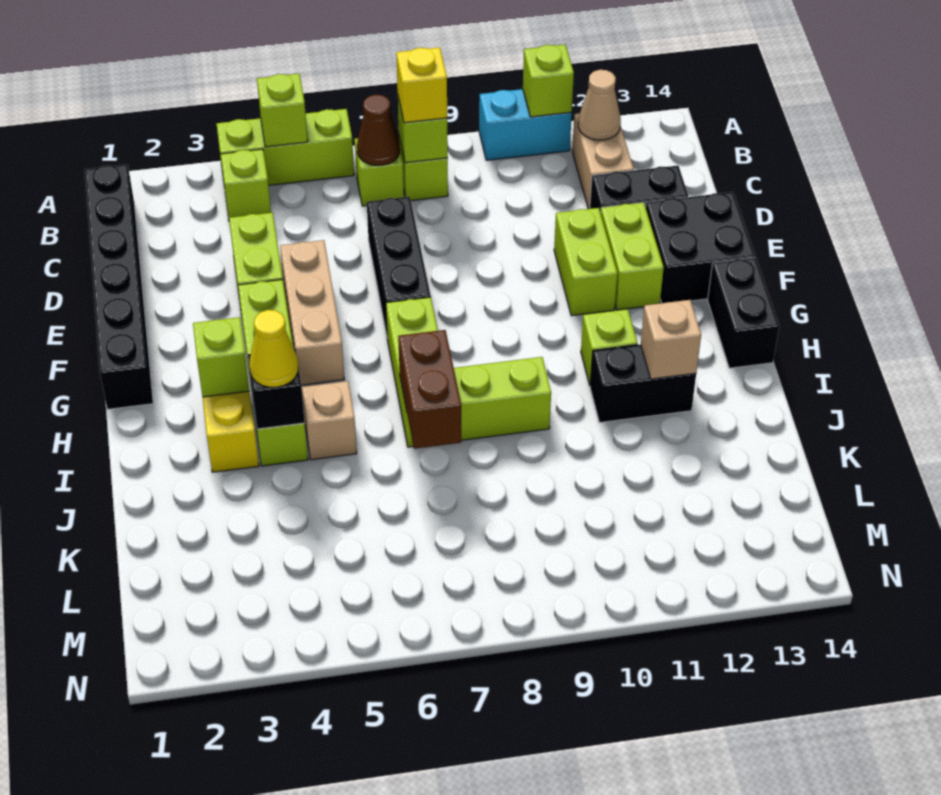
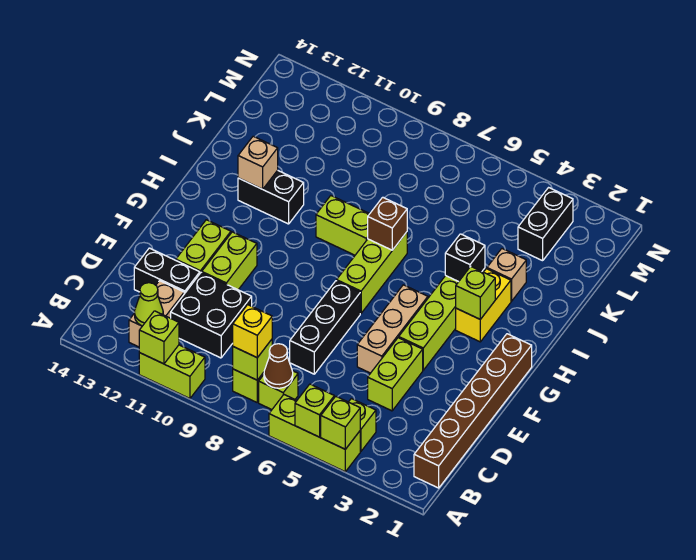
cyan 1x2 brick [479,89,572,160] -> lime 1x2 brick [139,345,205,399]
black 1x6 brick [85,164,153,409] -> brown 1x6 brick [414,334,532,488]
tan 1x1 cone [578,70,621,140] -> lime 1x1 cone [135,283,163,326]
black 2x2 brick [646,192,755,303] -> black 2x2 brick moved to [171,272,252,358]
black 1x2 brick [708,258,779,368] -> black 1x2 brick moved to [518,188,573,261]
lime 1x1 brick [581,309,638,385] -> lime 1x1 brick moved to [321,396,360,449]
yellow 1x1 cone [249,310,298,387] -> none
tan 1x1 brick [302,381,357,460] -> tan 1x1 brick moved to [487,249,526,301]
brown 1x2 brick [398,330,461,449] -> brown 1x1 brick [368,197,407,250]

